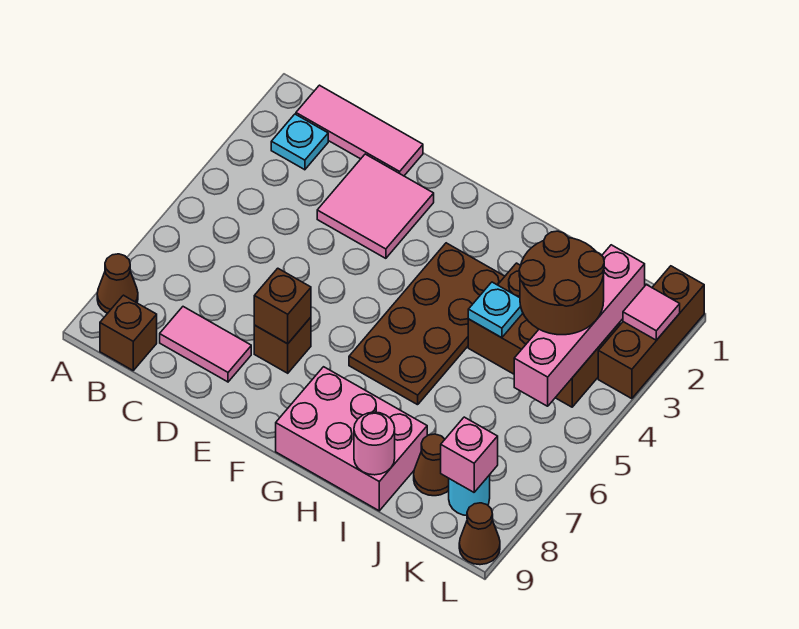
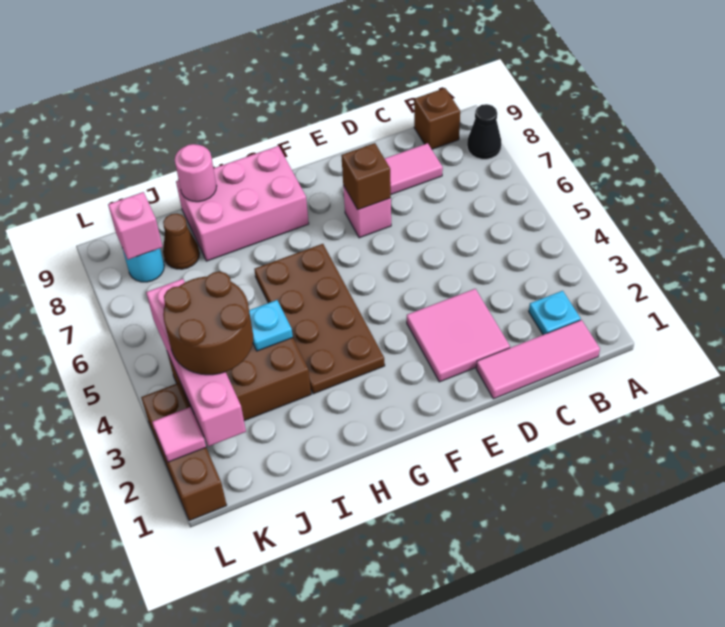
brown 1x1 cone [97,254,138,313] -> black 1x1 cone [467,104,501,159]
brown 1x1 brick [254,317,311,373] -> pink 1x1 brick [343,185,391,238]
brown 1x1 cone [459,503,500,565] -> none

